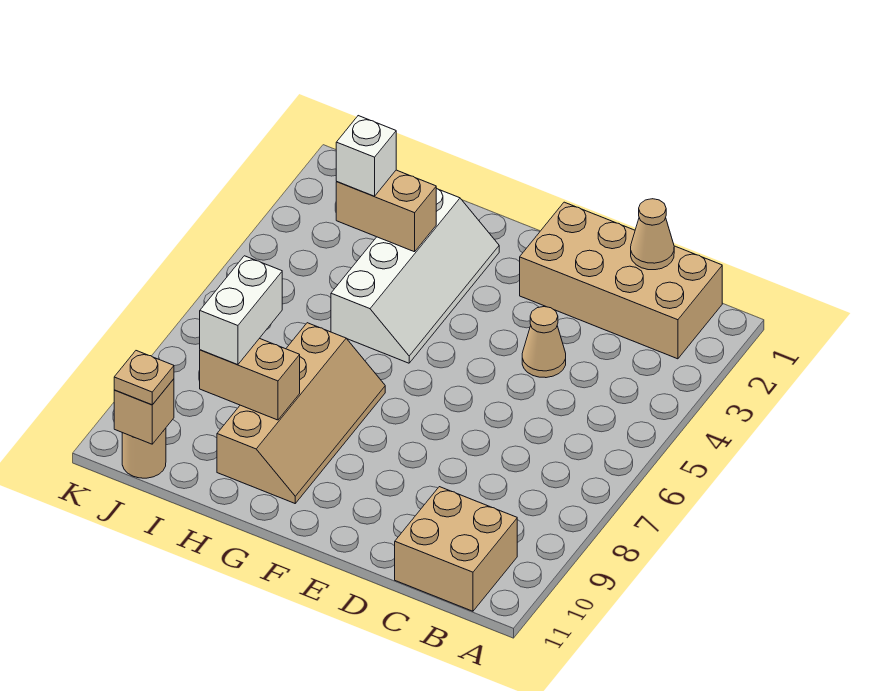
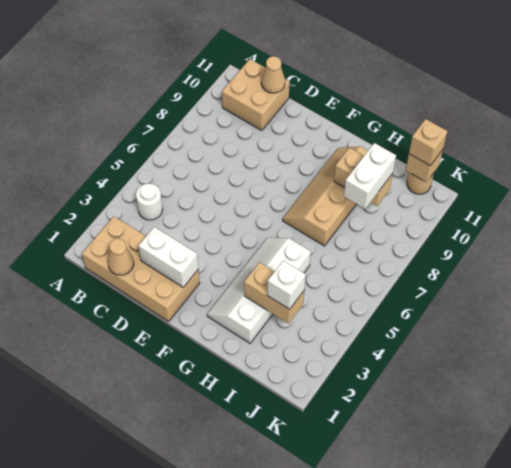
none -> white 1x1 round brick [136,183,163,220]
none -> white 1x2 brick [139,227,198,287]
tan 1x1 cone [522,307,566,378] -> tan 1x1 cone moved to [261,56,285,93]
tan 1x1 plate [114,351,174,405] -> tan 1x1 brick [409,119,447,166]

